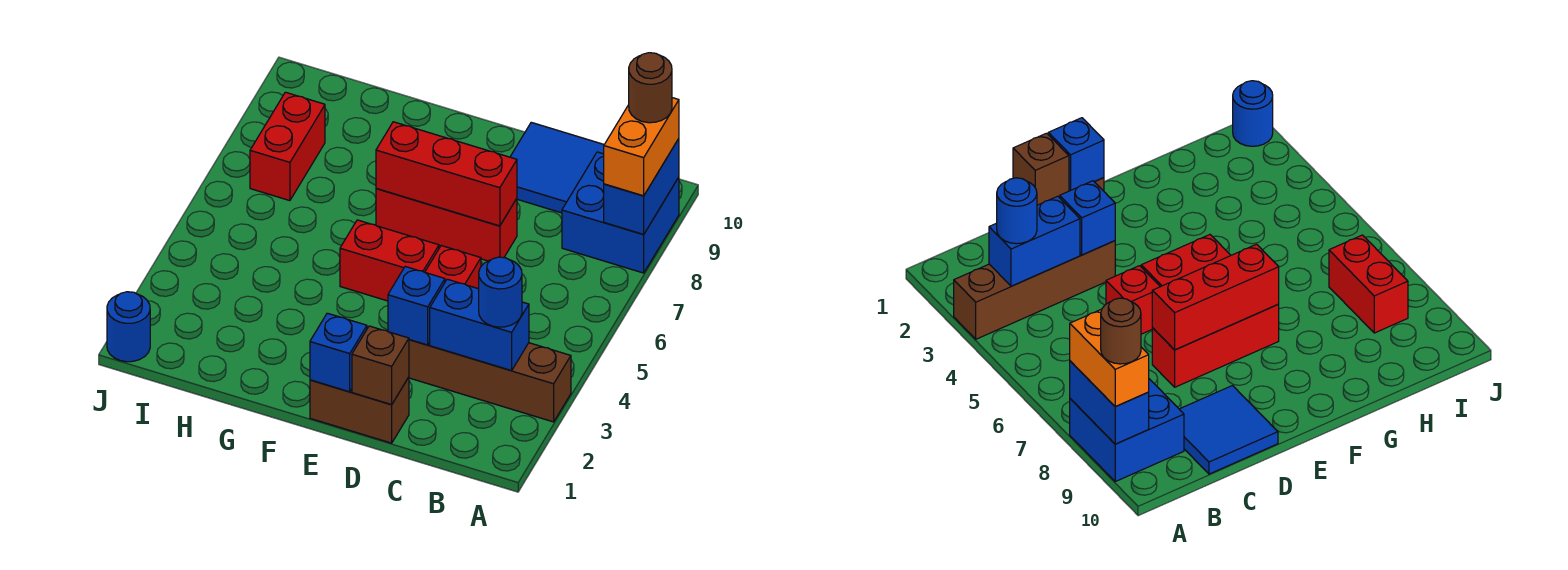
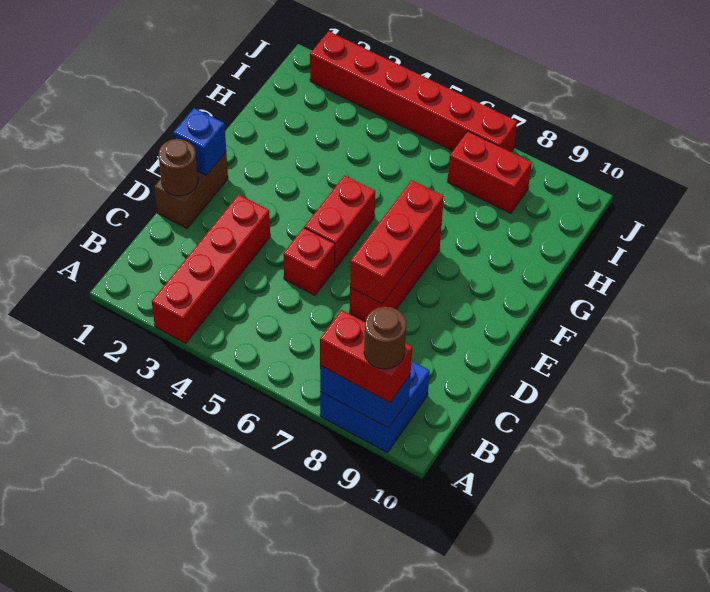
brown 1x4 brick [409,340,571,422] -> red 1x4 brick [152,194,270,343]
orange 1x2 brick [604,98,679,196] -> red 1x2 brick [320,310,412,402]
blue 1x2 brick [430,279,529,371] -> none
blue 1x1 round brick [479,257,522,327] -> none
blue 2x2 tile [510,122,604,213] -> none
brown 1x1 brick [352,326,409,404] -> brown 1x1 round brick [158,139,198,196]
blue 1x1 brick [388,267,445,345] -> none
blue 1x1 round brick [107,292,150,362] -> none
none -> red 1x6 brick [310,31,517,152]

